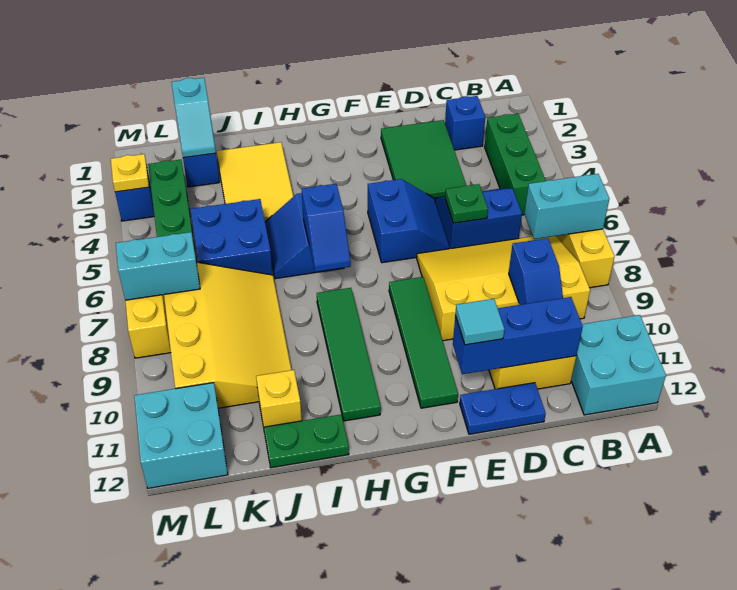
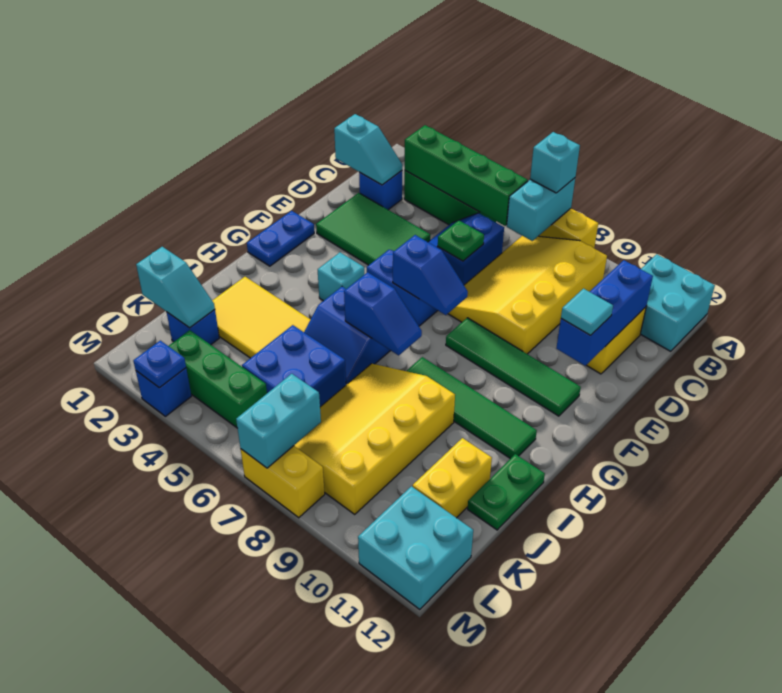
none -> cyan 1x1 brick [530,132,580,193]
none -> green 1x4 brick [405,125,528,226]
none -> cyan 1x2 slope [334,114,402,185]
blue 1x2 slope [509,238,563,305] -> blue 1x2 slope moved to [393,235,468,315]
blue 1x2 plate [460,383,546,434] -> blue 1x2 plate moved to [247,211,314,266]
none -> cyan 1x1 brick [318,252,364,301]
yellow 3x4 slope [164,262,291,408] -> yellow 3x4 slope turned to [294,364,455,514]
yellow 1x1 brick [256,370,302,427] -> yellow 1x2 brick [413,438,492,518]
yellow 1x1 plate [111,154,149,192] -> blue 1x1 plate [133,341,186,388]

